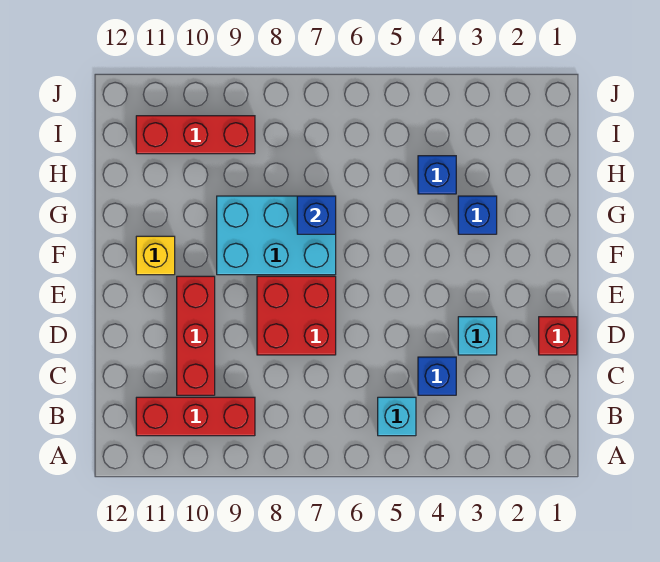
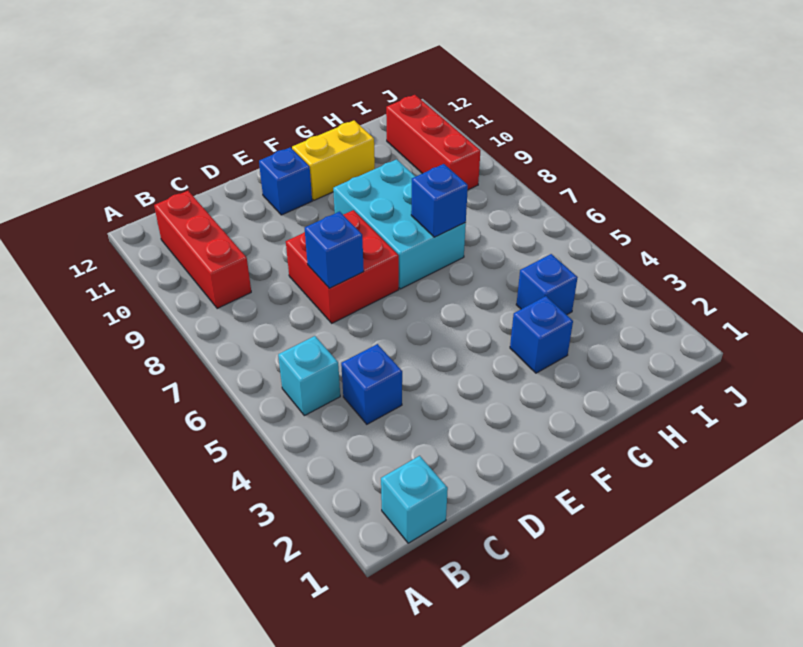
red 1x3 brick [177,276,215,395] -> none
red 1x1 brick [539,317,577,355] -> none
cyan 1x1 brick [458,317,497,355] -> cyan 1x1 brick moved to [381,456,448,543]
none -> blue 1x1 brick [305,212,364,288]
none -> blue 1x1 brick [259,147,312,215]
yellow 1x1 brick [136,236,175,275] -> yellow 1x2 brick [292,121,375,200]

